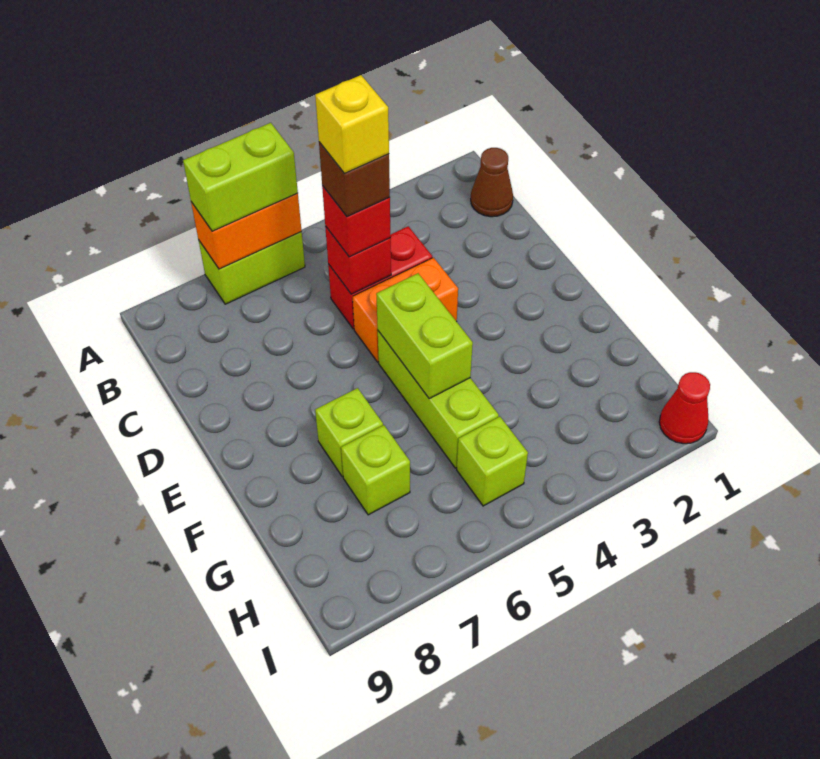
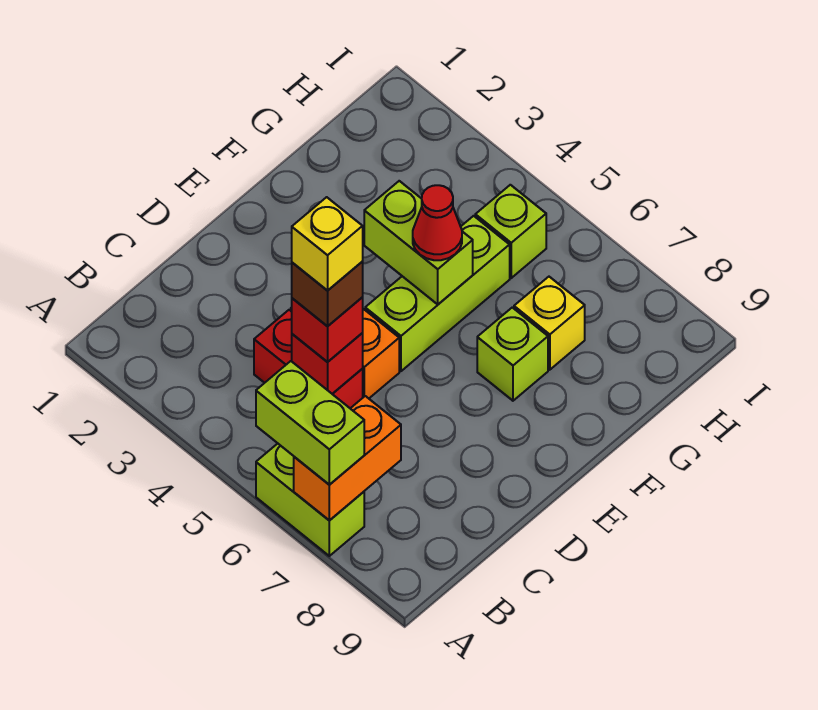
orange 1x2 brick [191,193,302,269] -> orange 1x2 brick turned to [294,396,401,521]
brown 1x1 cone [471,148,513,217] -> none
lime 1x2 brick [376,273,473,399] -> lime 1x2 brick turned to [364,181,473,304]
lime 1x1 brick [341,425,410,515] -> yellow 1x1 brick [514,277,585,370]
red 1x1 cone [659,372,710,444] -> red 1x1 cone moved to [413,185,462,260]

